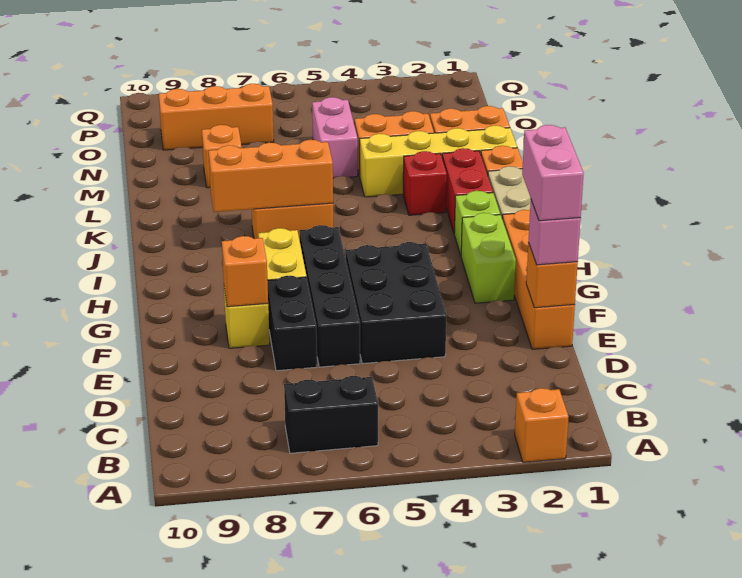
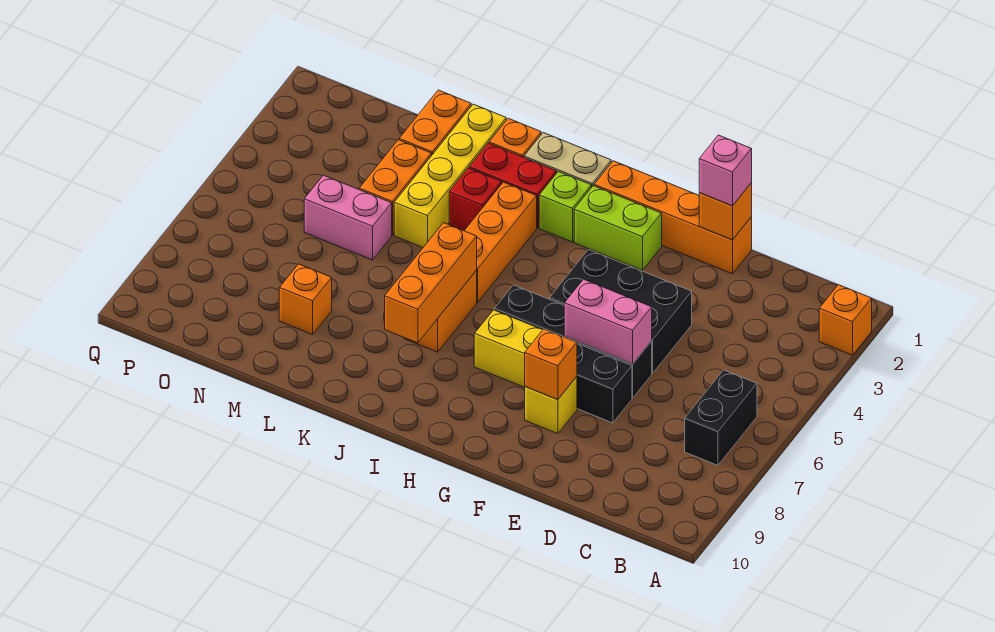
pink 1x2 brick [522,125,584,221] -> pink 1x2 brick moved to [564,279,652,364]
orange 1x3 brick [159,84,274,150] -> orange 1x3 brick moved to [464,182,537,302]

